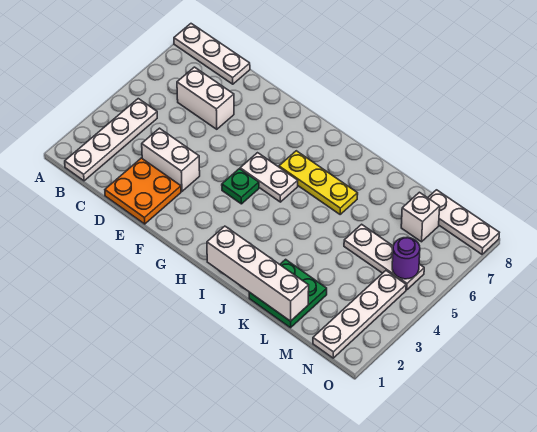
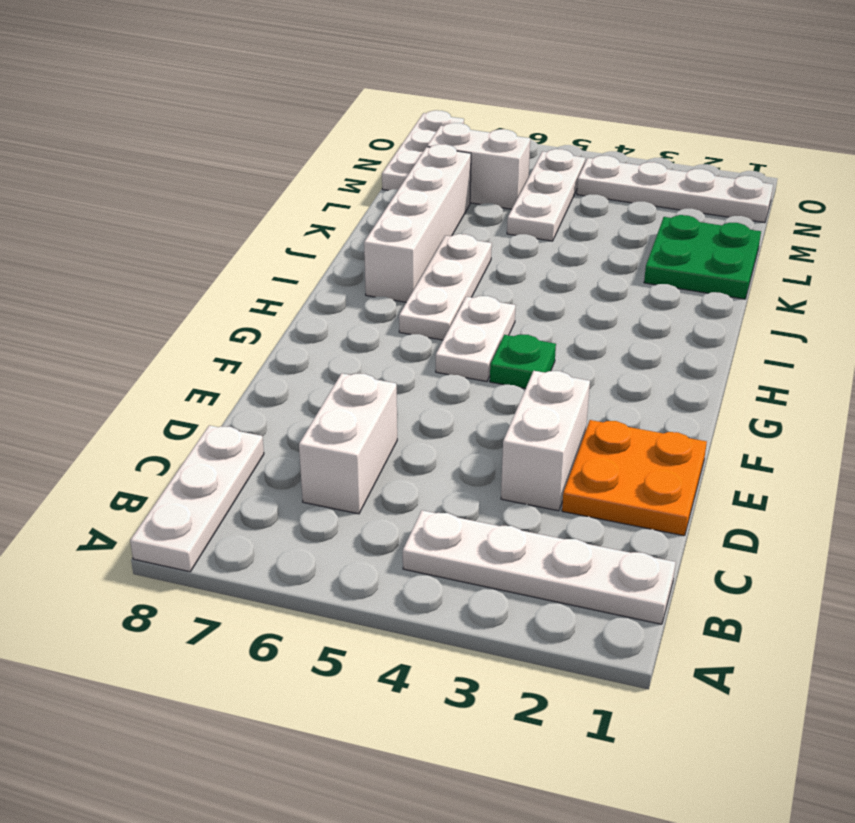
yellow 1x3 plate [279,151,358,214] -> white 1x3 plate [399,234,492,340]
white 1x4 brick [207,226,309,321] -> white 1x4 brick moved to [364,144,471,302]
white 1x1 brick [401,192,440,242] -> white 1x2 brick [427,123,530,209]
purple 1x1 round brick [392,237,420,279] -> none

